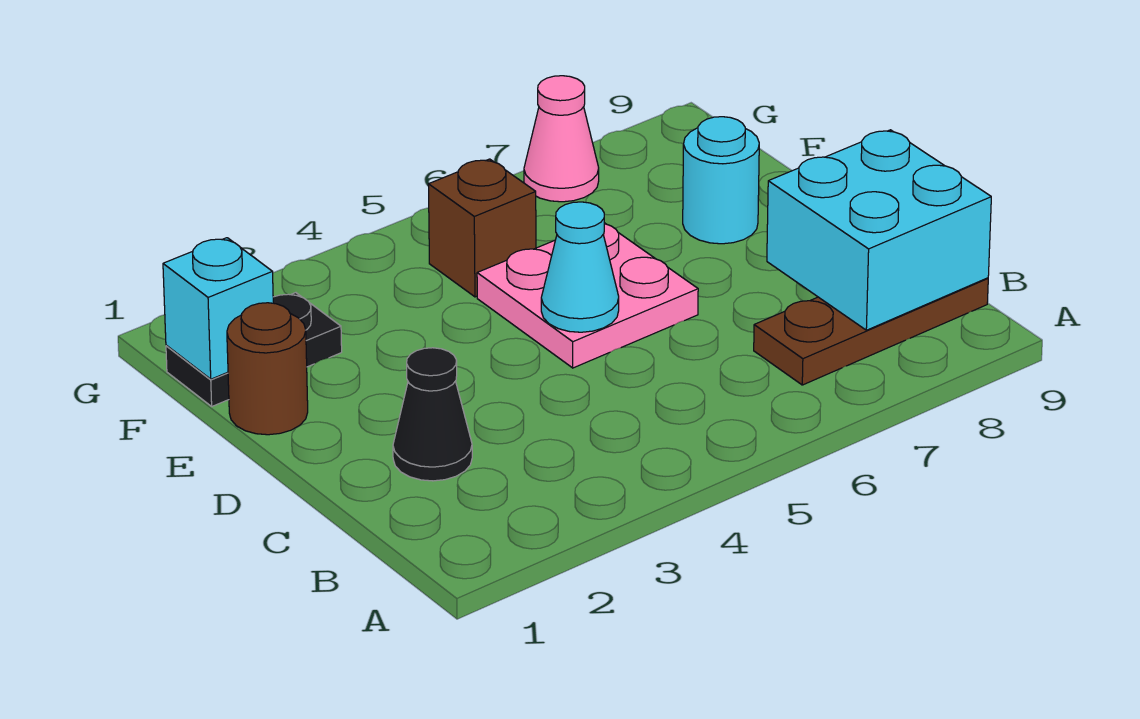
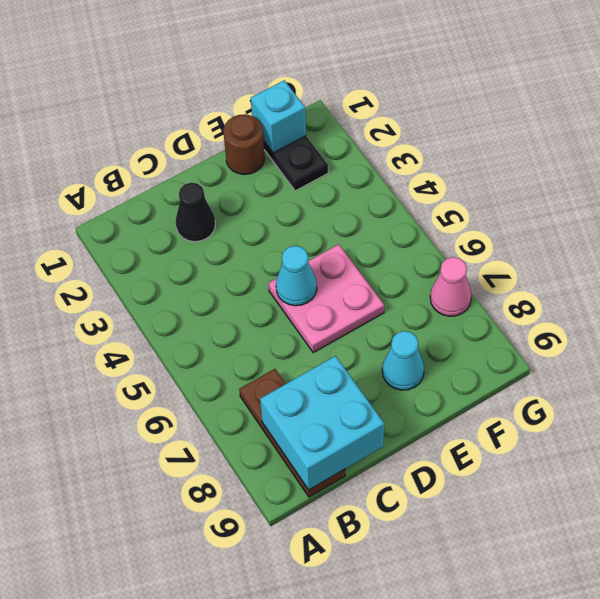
cyan 1x1 round brick [683,117,759,244] -> cyan 1x1 cone [382,331,424,390]
brown 1x1 brick [428,159,536,297] -> none

